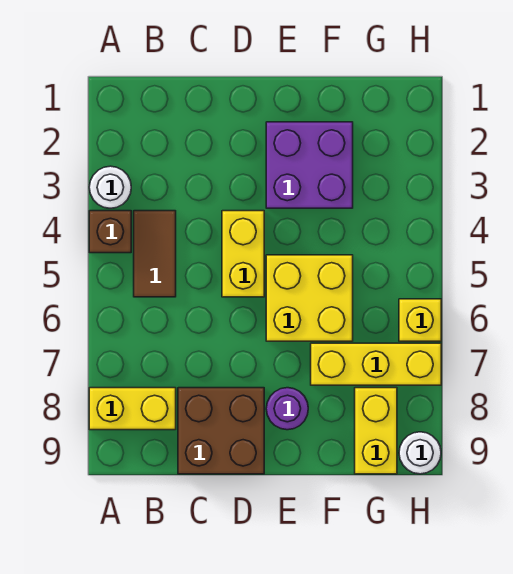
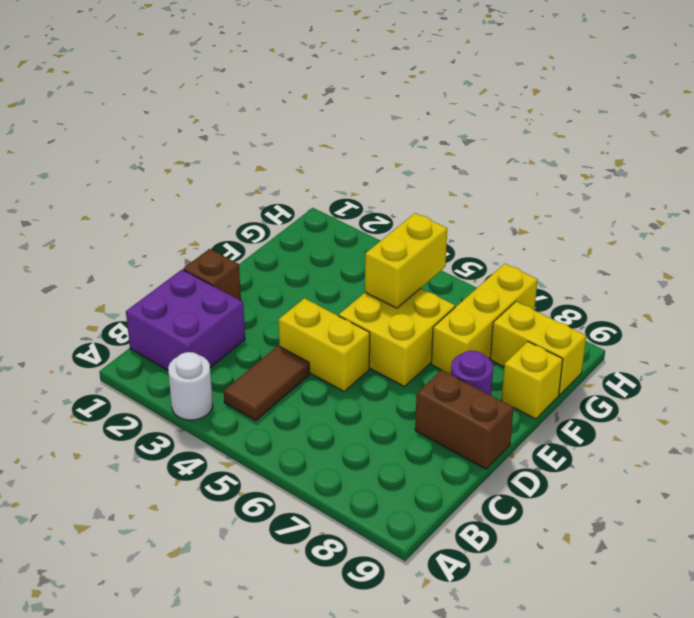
brown 1x1 brick [89,211,131,253] -> brown 1x1 brick moved to [183,249,241,301]
yellow 1x2 brick [89,388,176,430] -> yellow 1x2 brick moved to [365,213,447,308]
brown 1x2 tile [134,211,176,297] -> brown 1x2 tile turned to [224,346,310,421]
brown 2x2 brick [178,388,264,474] -> brown 1x2 brick [415,370,513,469]
purple 2x2 brick [266,122,353,208] -> purple 2x2 brick moved to [126,270,245,370]
yellow 1x1 brick [399,299,441,341] -> yellow 1x1 brick moved to [501,342,563,419]
white 1x1 round brick [399,432,441,474] -> none

